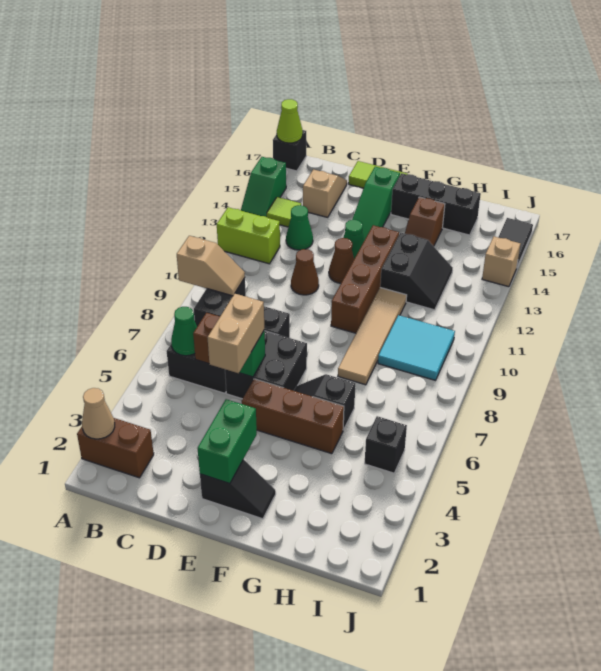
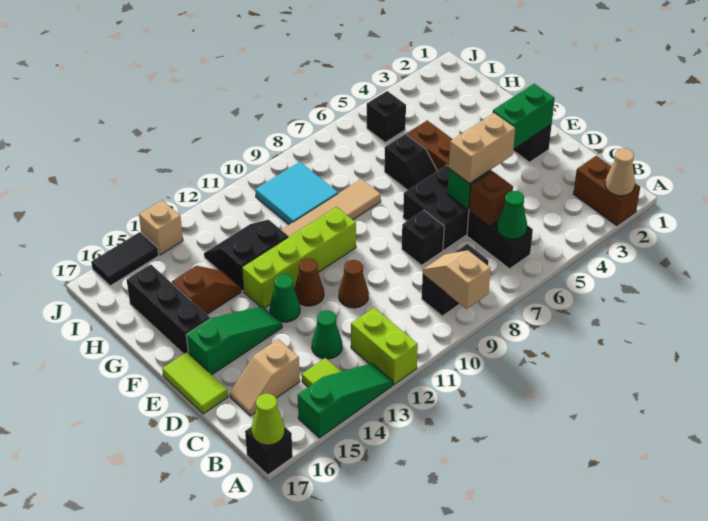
green 1x2 slope [241,157,286,217] -> green 1x3 slope [298,363,393,438]
brown 1x4 brick [331,225,399,333] -> lime 1x4 brick [242,207,356,308]

